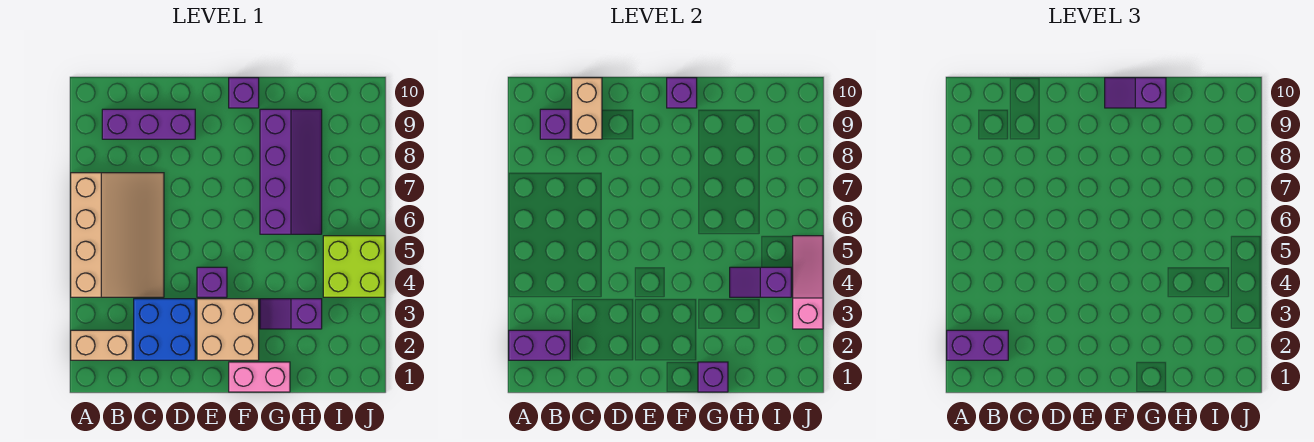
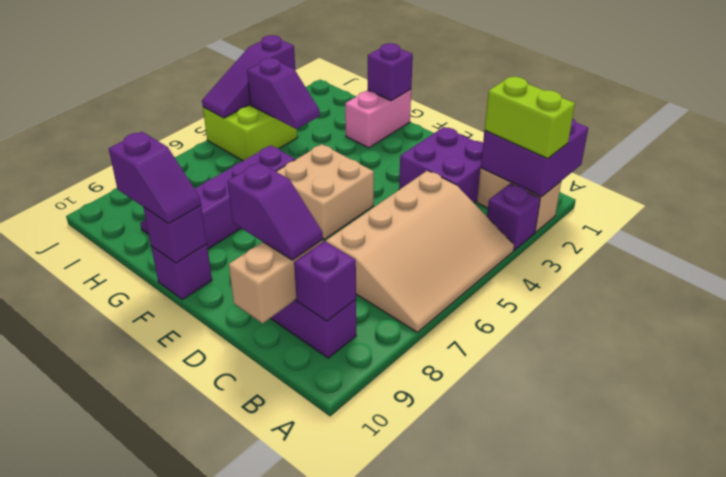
purple 1x2 brick [509,330,570,360] -> purple 2x2 brick [481,118,588,197]
purple 1x2 brick [947,330,1008,360] -> lime 1x2 brick [485,77,575,159]
tan 3x4 slope [71,173,164,297] -> tan 3x4 slope turned to [326,171,514,332]
blue 2x2 brick [134,299,195,360] -> purple 2x2 brick [399,127,483,203]
tan 2x2 brick [197,299,259,360] -> tan 2x2 brick moved to [276,144,374,239]
purple 1x1 brick [197,267,227,297] -> purple 1x1 brick moved to [487,184,540,250]
pink 1x2 brick [229,362,290,392] -> pink 1x2 brick turned to [345,89,411,148]
purple 1x2 slope [260,299,322,329] -> purple 1x2 slope moved to [228,162,323,260]
pink 1x3 slope [793,236,823,329] -> purple 1x3 slope [202,35,295,118]

